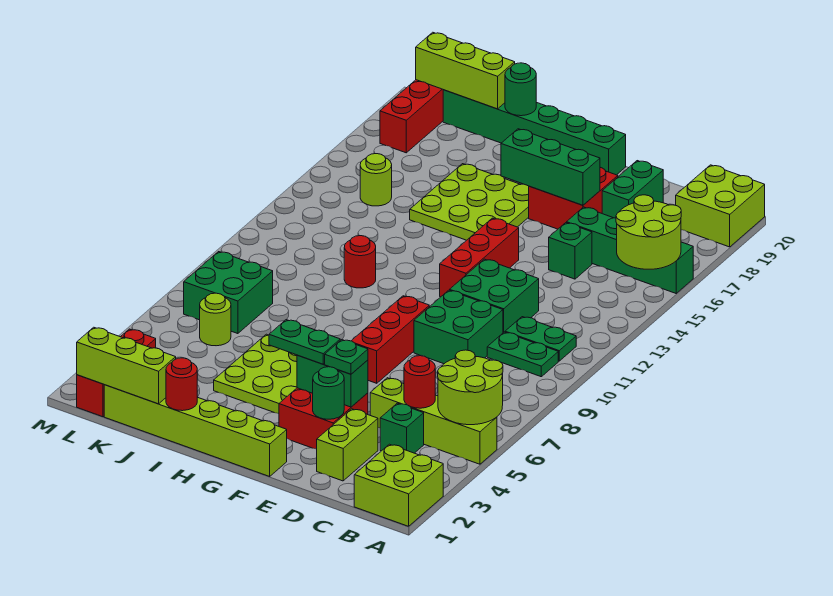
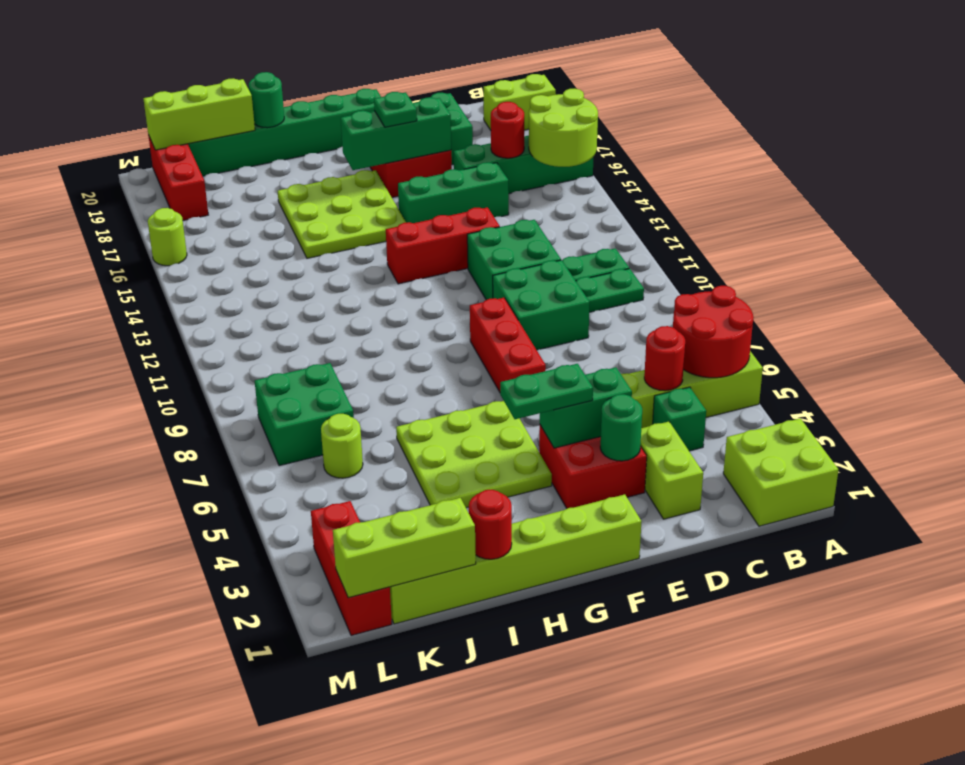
lime 2x2 round brick [438,350,503,425] -> red 2x2 round brick [673,286,754,378]
lime 2x2 brick [676,165,765,247] -> lime 1x2 brick [484,74,556,130]
green 1x1 brick [549,223,592,279] -> green 1x3 brick [398,162,509,223]
green 1x1 plate [325,340,368,374] -> green 1x1 plate moved to [374,92,417,127]
red 1x3 brick [440,218,519,297] -> red 1x3 brick turned to [386,207,500,284]
red 1x1 round brick [344,236,376,288] -> red 1x1 round brick moved to [491,102,524,158]
lime 1x1 round brick [360,154,392,206] -> lime 1x1 round brick moved to [148,208,187,266]

